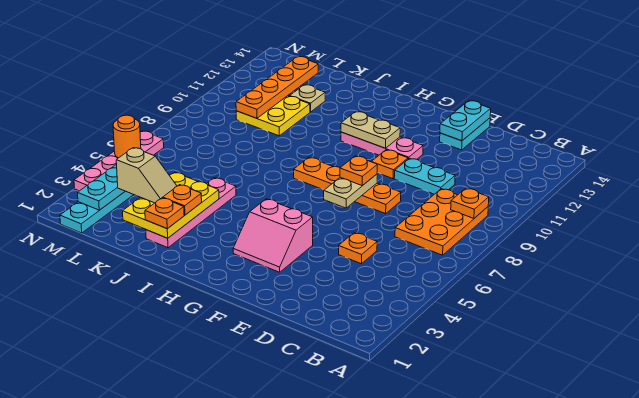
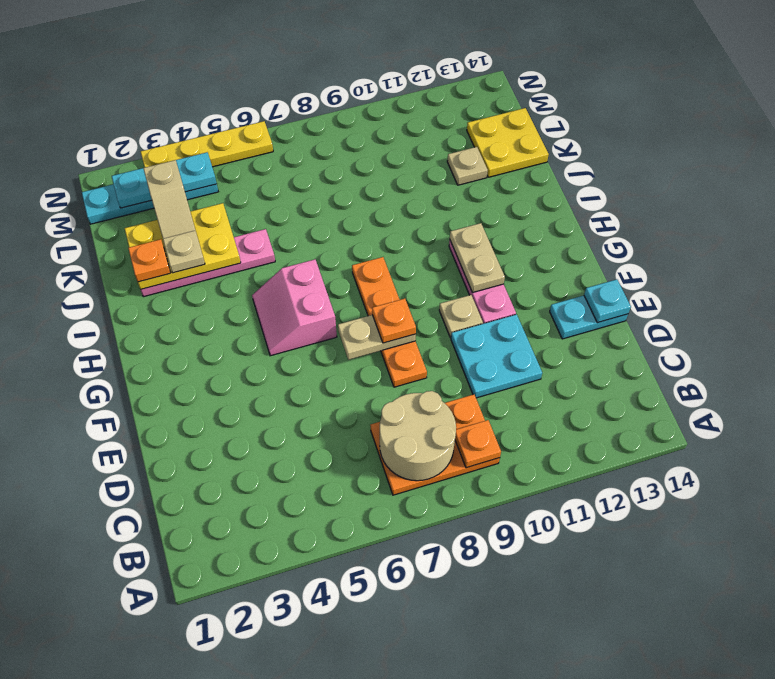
none -> tan 2x2 round brick [380,391,456,481]
orange 1x1 plate [339,233,377,264] -> none
cyan 1x2 plate [394,158,455,194] -> cyan 2x2 plate [451,314,542,398]
cyan 1x2 plate [440,101,491,141] -> cyan 1x1 plate [584,279,631,323]
pink 2x2 slope [233,199,313,272] -> pink 2x2 slope moved to [252,259,337,356]
orange 1x1 plate [372,150,408,179] -> tan 1x1 plate [439,295,483,338]
orange 1x1 plate [163,185,202,215] -> tan 1x1 plate [163,230,205,273]
yellow 2x2 plate [236,96,310,136] -> yellow 2x2 plate moved to [467,108,549,177]
orange 1x4 plate [236,57,318,118] -> none
pink 1x4 plate [74,131,164,191] -> yellow 1x4 plate [141,121,273,167]
orange 1x1 round brick [113,115,141,158] -> none

